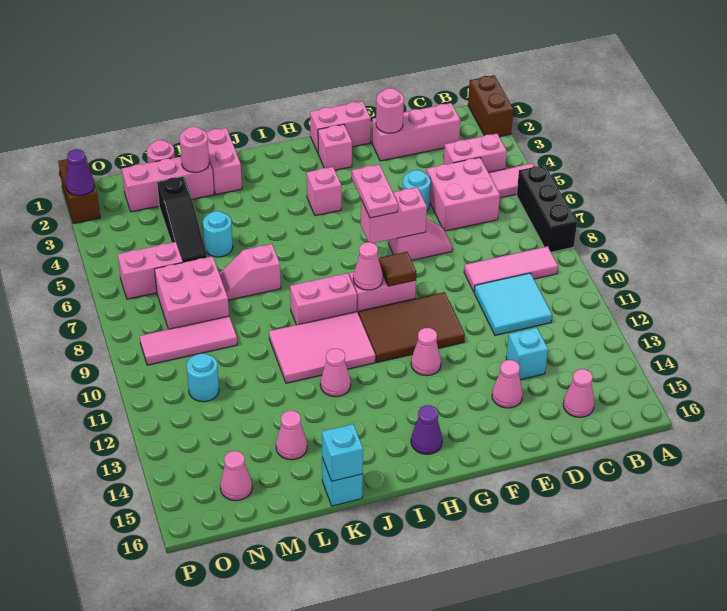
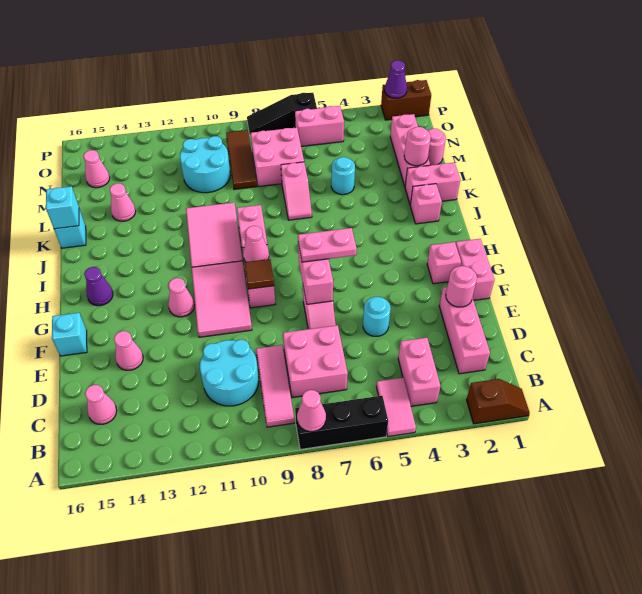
brown 1x2 brick [468,75,514,137] -> brown 1x2 slope [466,379,530,424]
pink 2x2 brick [427,157,500,231] -> pink 2x2 brick moved to [283,325,348,398]
cyan 2x2 tile [474,273,552,335] -> cyan 2x2 round brick [200,340,259,406]
cyan 1x1 brick [506,327,548,380] -> cyan 1x1 brick moved to [52,313,87,356]
brown 2x3 tile [359,292,465,362] -> pink 2x3 tile [192,261,252,337]
pink 1x1 brick [307,167,341,216] -> pink 1x1 brick moved to [410,184,442,224]
pink 1x1 cone [320,349,351,397] -> pink 1x1 cone moved to [297,390,326,432]
pink 1x2 slope [219,244,281,300] -> pink 1x2 slope turned to [281,162,312,220]
black 1x3 slope [157,176,207,263] -> black 1x3 slope moved to [247,93,317,136]
pink 1x3 tile [140,316,237,365] -> brown 1x3 tile [226,130,257,189]
pink 1x2 brick [118,242,183,299] -> pink 1x2 brick turned to [295,106,344,146]
cyan 1x1 round brick [187,353,219,402] -> cyan 2x2 round brick [180,136,230,193]

